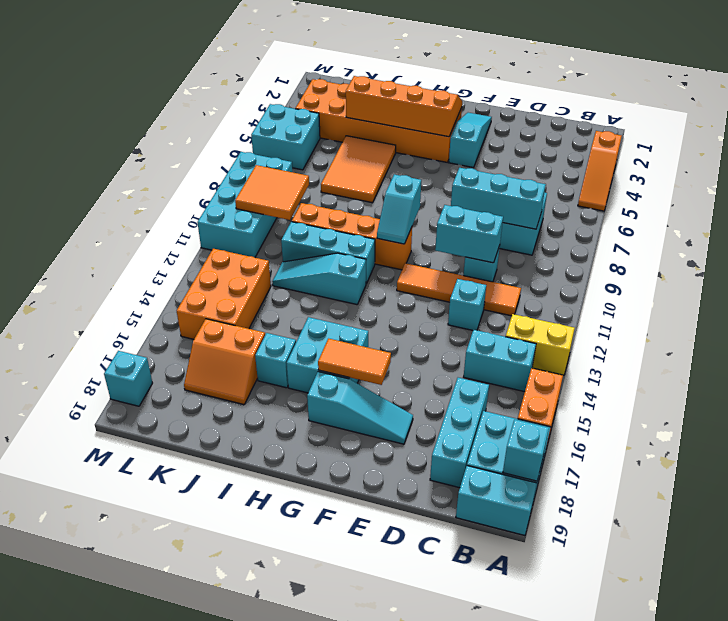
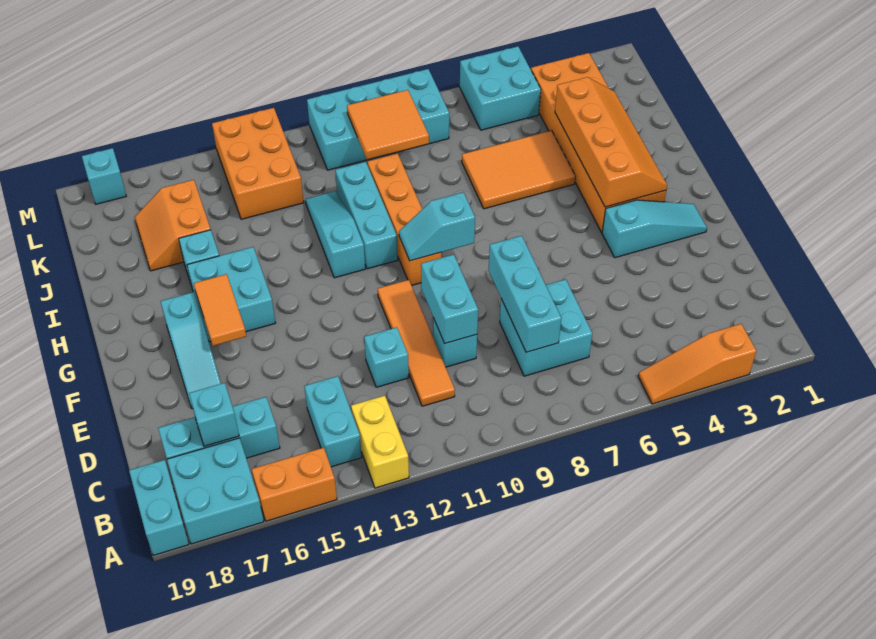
cyan 1x1 brick [503,420,549,481] -> cyan 1x1 brick moved to [189,383,239,446]
orange 2x3 brick [177,249,271,339] -> orange 2x3 brick turned to [212,108,304,219]

